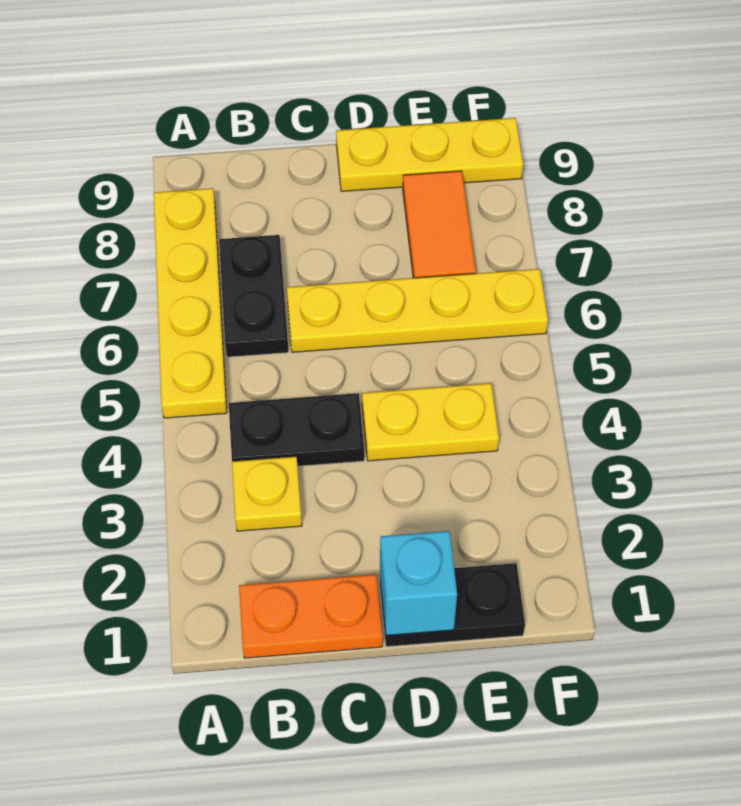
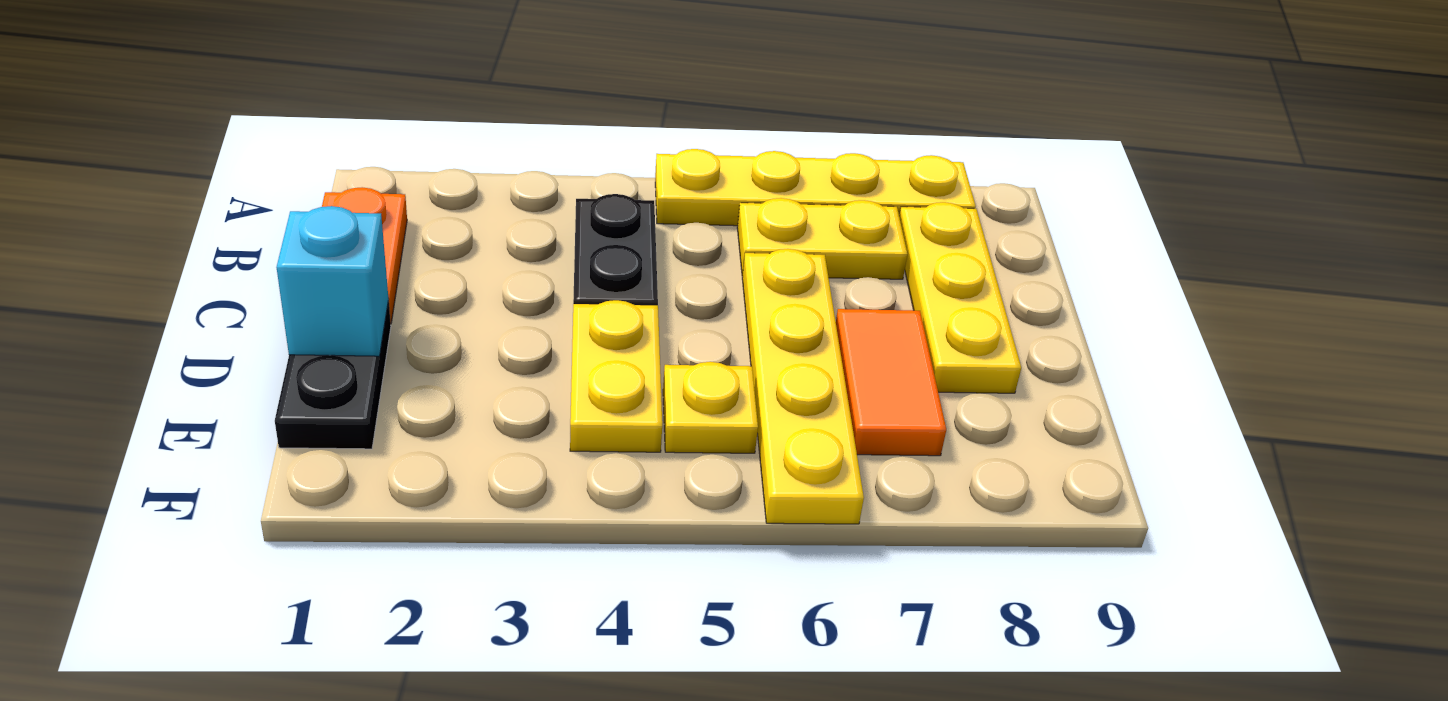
yellow 1x1 plate [232,457,302,531] -> yellow 1x1 plate moved to [663,362,758,453]
black 1x2 plate [219,235,289,357] -> yellow 1x2 plate [737,198,907,279]
yellow 1x3 plate [336,118,523,191] -> yellow 1x3 plate moved to [899,202,1021,393]
orange 1x2 tile [403,171,476,278] -> orange 1x2 tile turned to [836,309,946,456]

